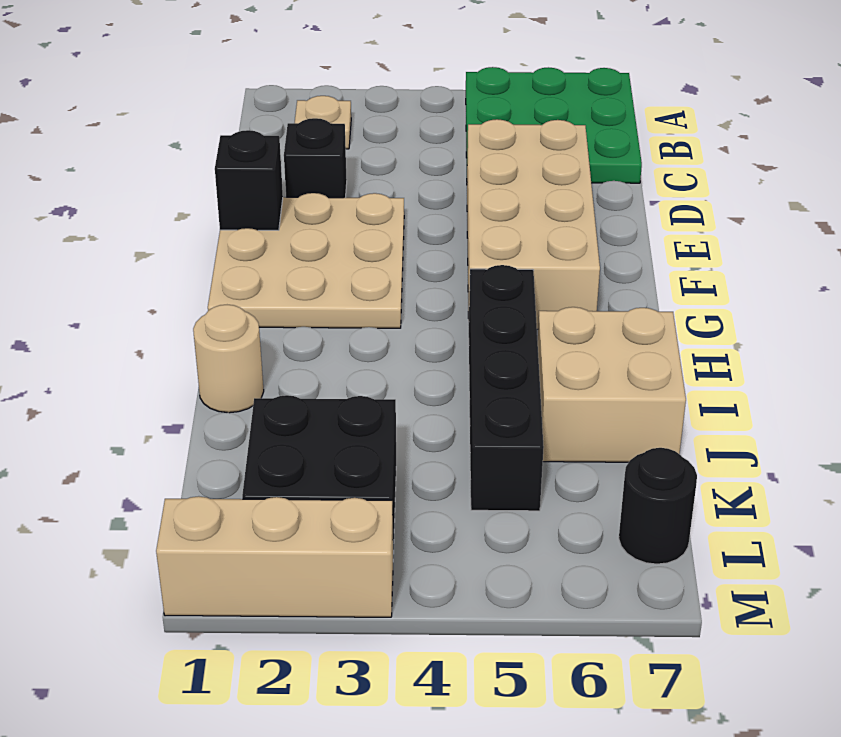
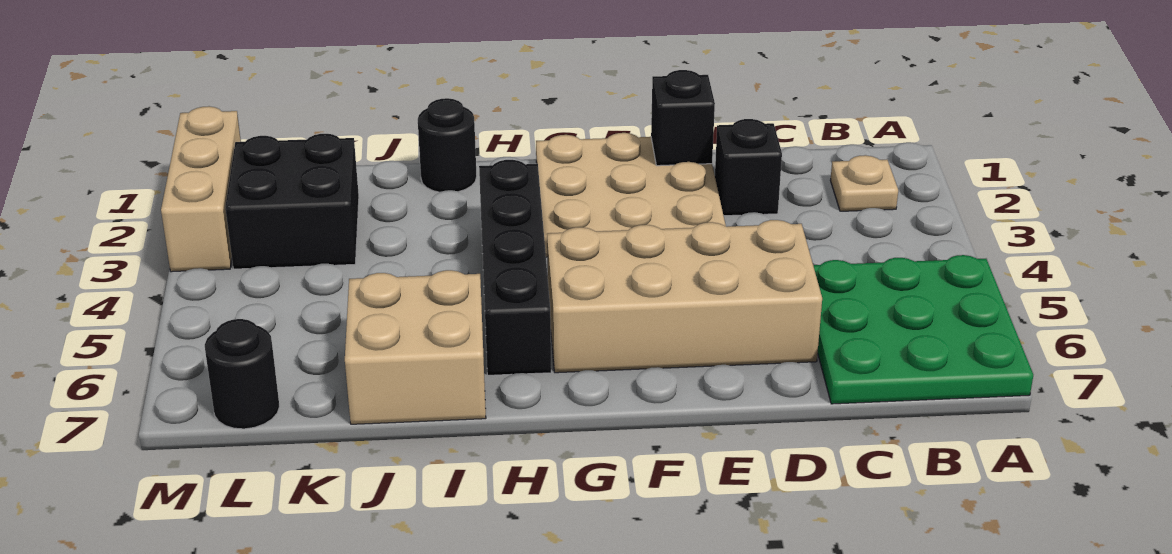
black 1x4 brick [469,265,544,511] -> black 1x4 brick turned to [479,160,551,375]
tan 1x1 round brick [193,305,264,413] -> black 1x1 round brick [418,98,477,192]

